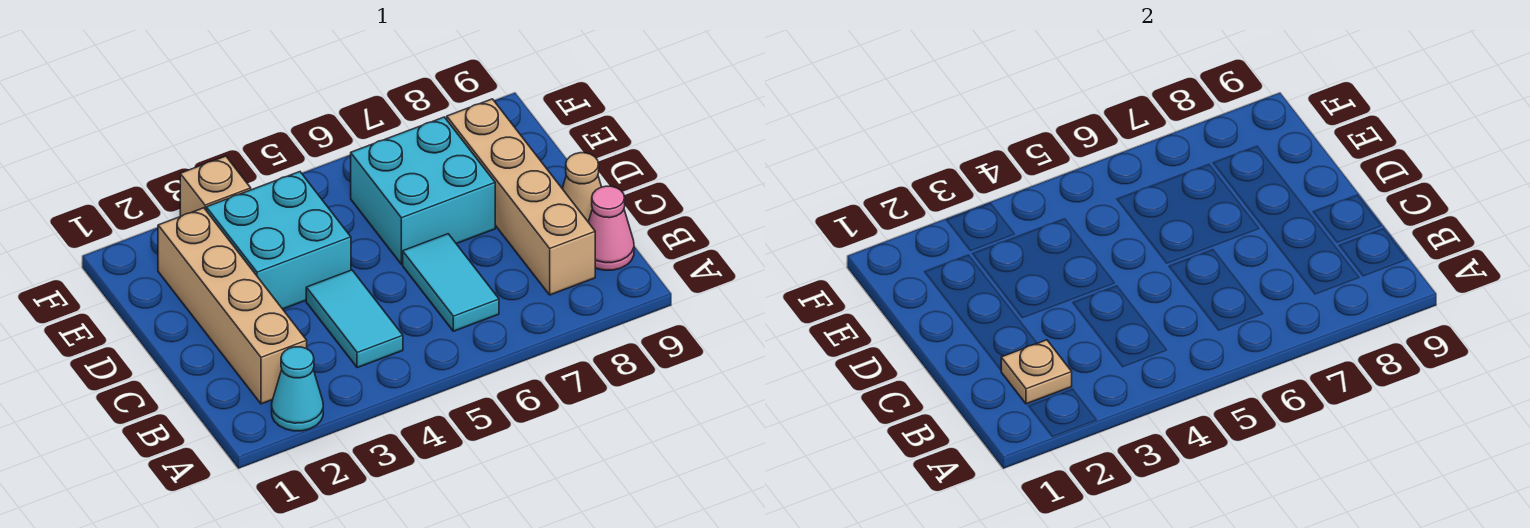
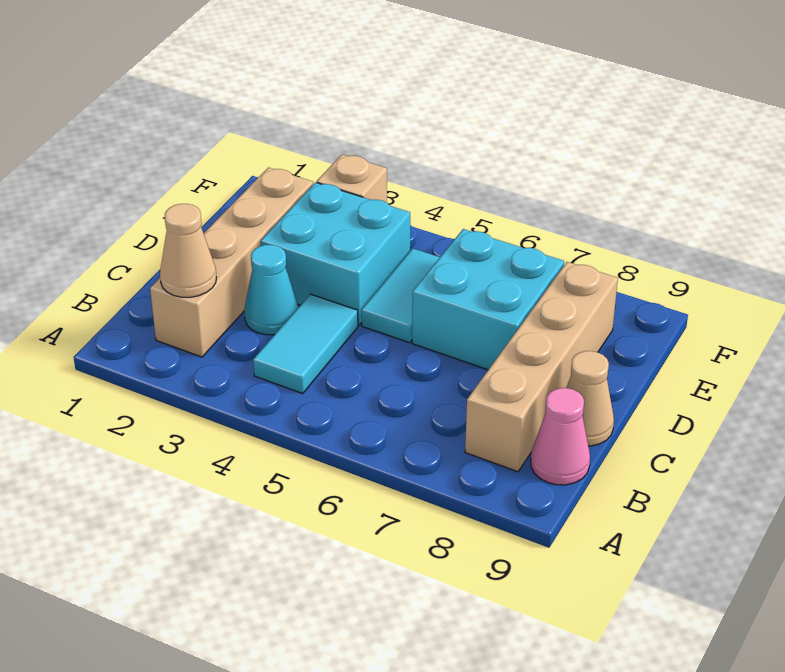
cyan 1x1 cone [272,347,323,431] -> cyan 1x1 cone moved to [244,245,298,335]
tan 1x1 plate [1001,340,1072,404] -> tan 1x1 cone [160,204,216,297]
cyan 1x2 tile [403,234,499,331] -> cyan 1x2 tile moved to [361,248,440,343]

